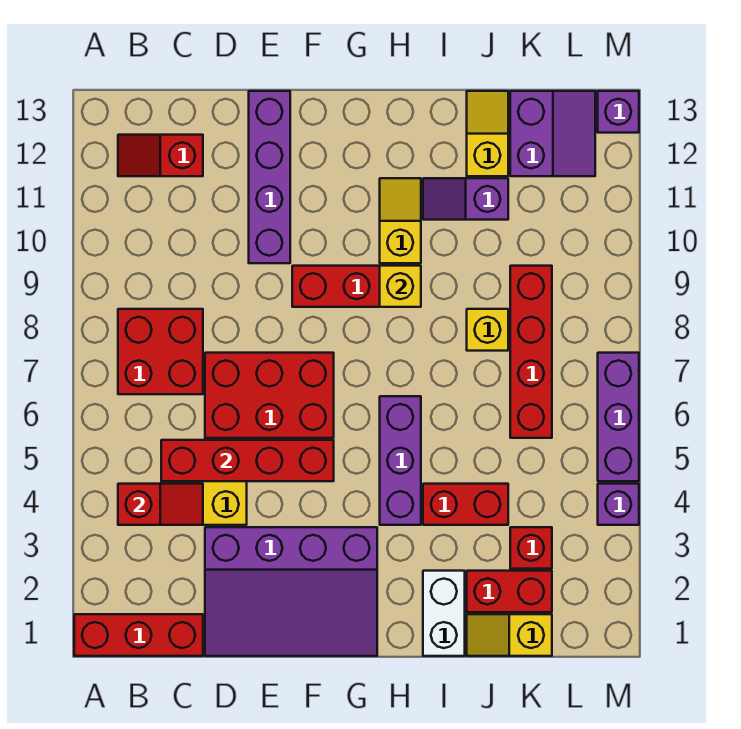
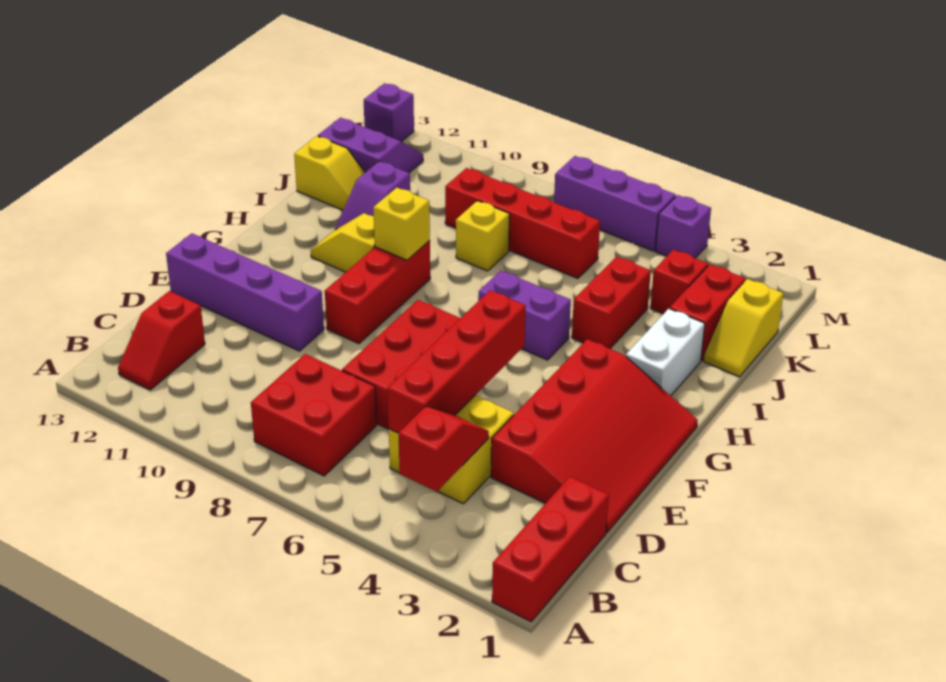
purple 3x4 slope [205,527,377,656] -> red 3x4 slope [491,339,698,532]
purple 1x3 brick [380,396,421,525] -> purple 1x2 brick [478,271,571,360]
white 1x2 brick [423,571,465,656] -> white 1x2 brick turned to [626,309,705,396]
yellow 1x2 slope [467,91,508,176] -> yellow 1x2 slope turned to [294,136,365,210]

